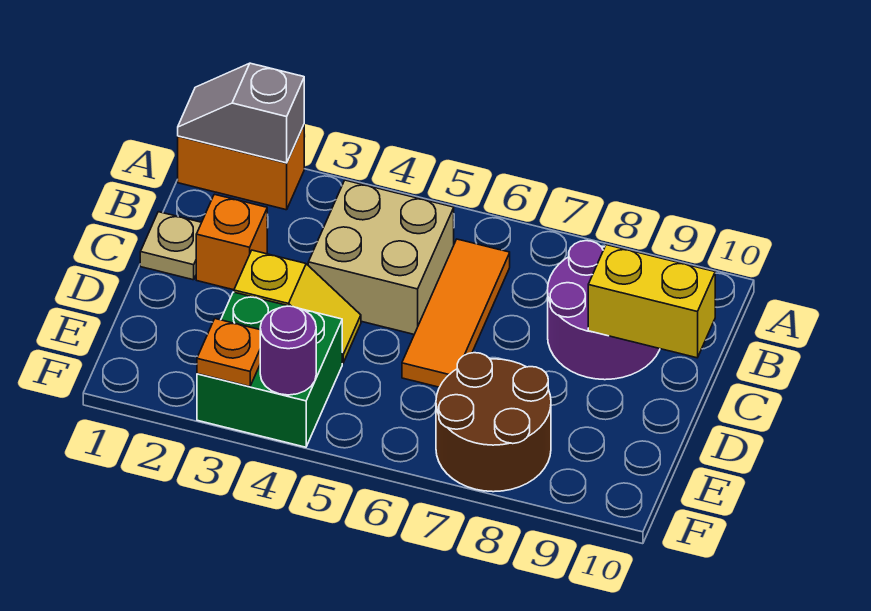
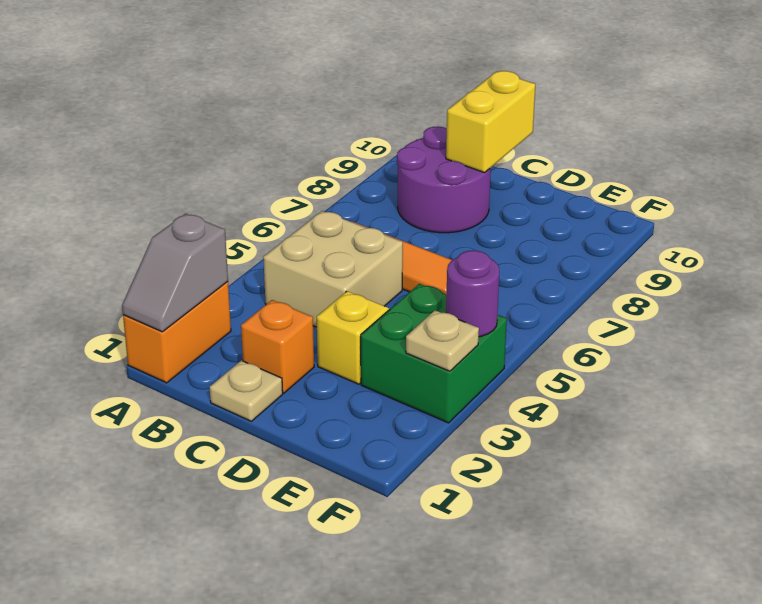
brown 2x2 round brick [436,353,551,492] -> none
orange 1x1 plate [197,319,260,387] -> tan 1x1 plate [406,310,479,371]

